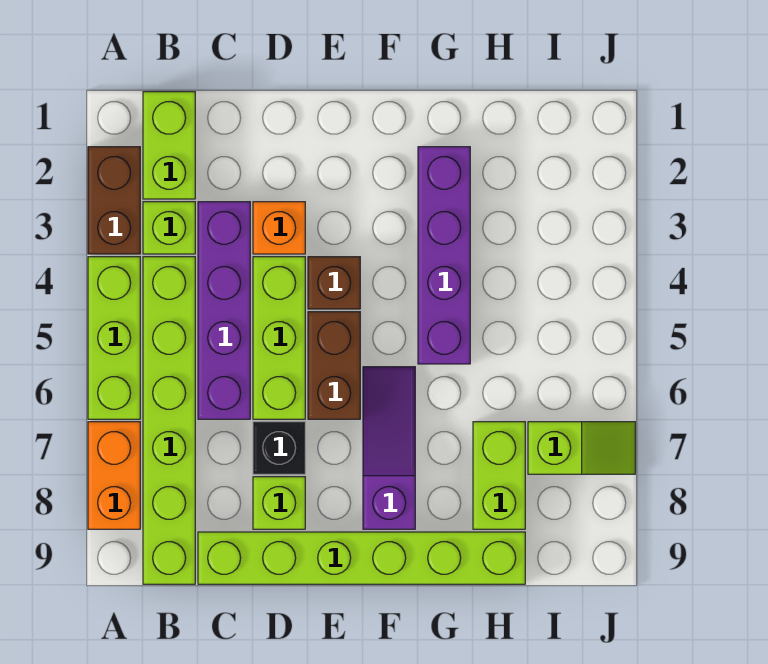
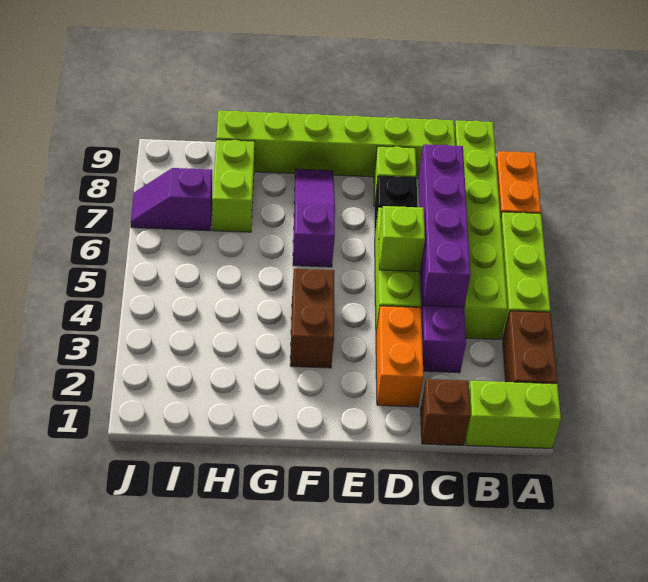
lime 1x2 brick [143,92,195,199] -> lime 1x2 brick turned to [466,381,561,448]
lime 1x1 brick [143,202,195,254] -> lime 1x1 brick moved to [379,206,425,272]
orange 1x1 brick [253,202,305,254] -> orange 1x2 brick [376,306,424,407]
brown 1x1 brick [308,257,360,309] -> brown 1x1 brick moved to [421,379,470,445]
brown 1x2 brick [308,312,360,419] -> brown 1x2 brick moved to [290,269,334,368]
purple 1x3 slope [363,367,415,529] -> purple 1x3 slope turned to [293,169,335,267]
purple 1x4 brick [418,147,470,364] -> purple 1x4 brick moved to [419,144,471,307]
lime 1x2 slope [528,422,635,474] -> purple 1x2 slope [131,168,212,231]

